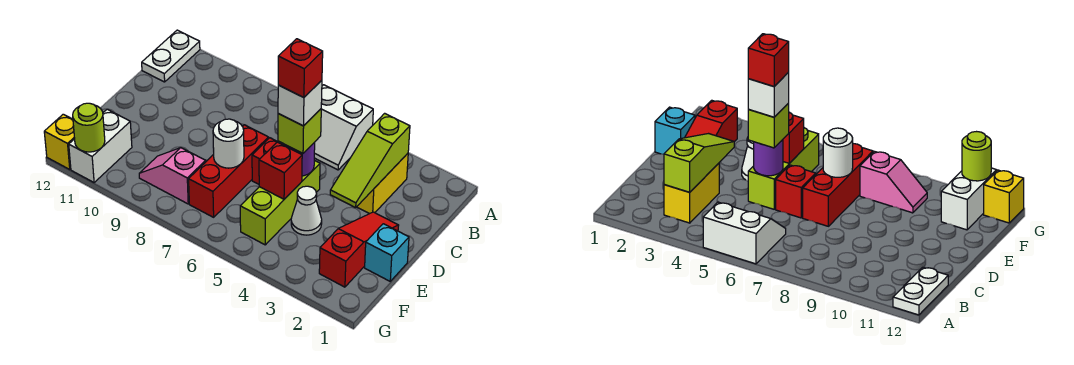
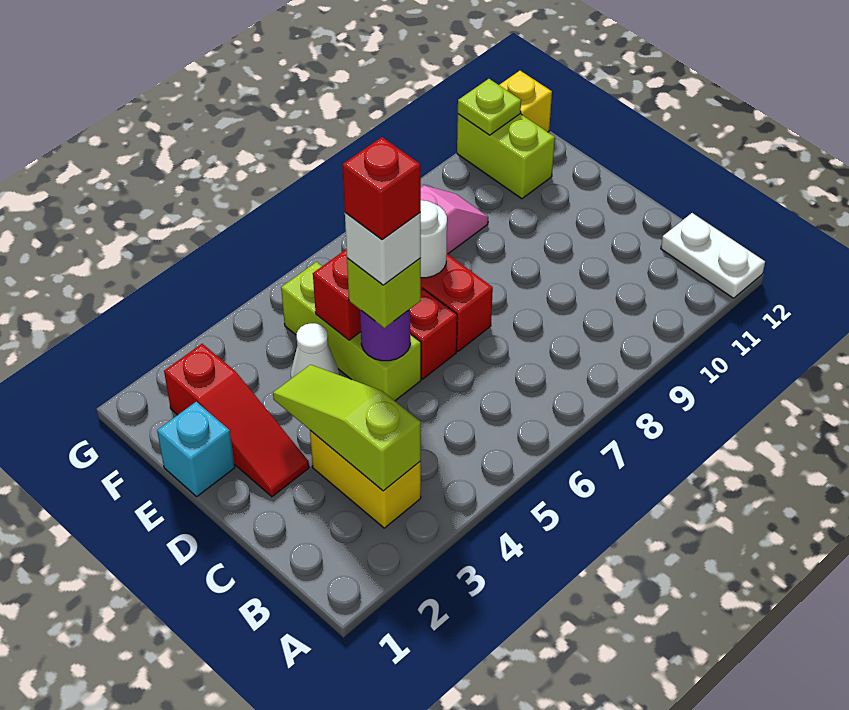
white 2x2 slope [314,85,373,170] -> none
white 1x2 brick [69,109,132,183] -> lime 1x2 brick [457,114,555,199]
lime 1x1 round brick [73,103,105,152] -> lime 1x1 plate [458,79,521,135]

